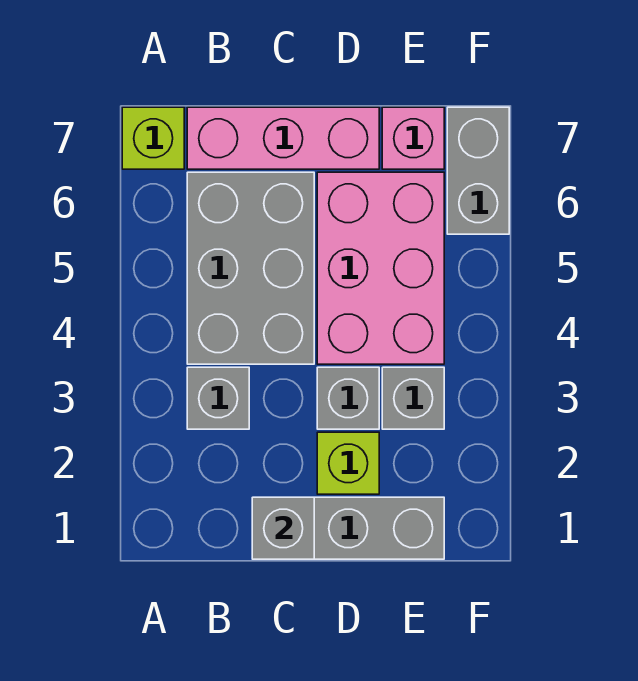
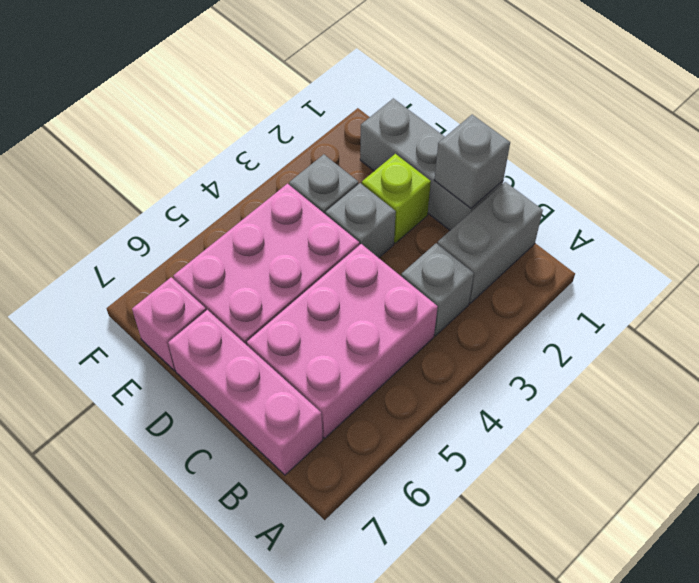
lime 1x1 brick [122,107,184,169] -> none
grey 2x3 brick [187,172,314,364] -> pink 2x3 brick [247,244,438,438]
grey 1x2 brick [447,107,509,234] -> grey 1x2 brick moved to [438,182,543,303]

